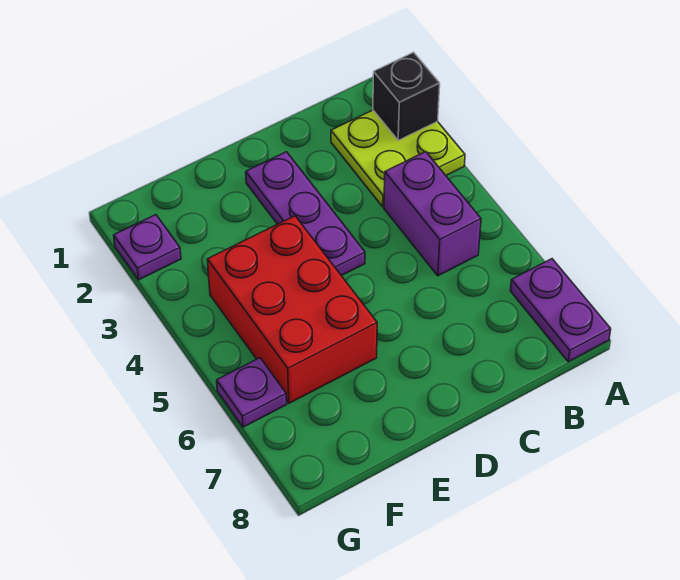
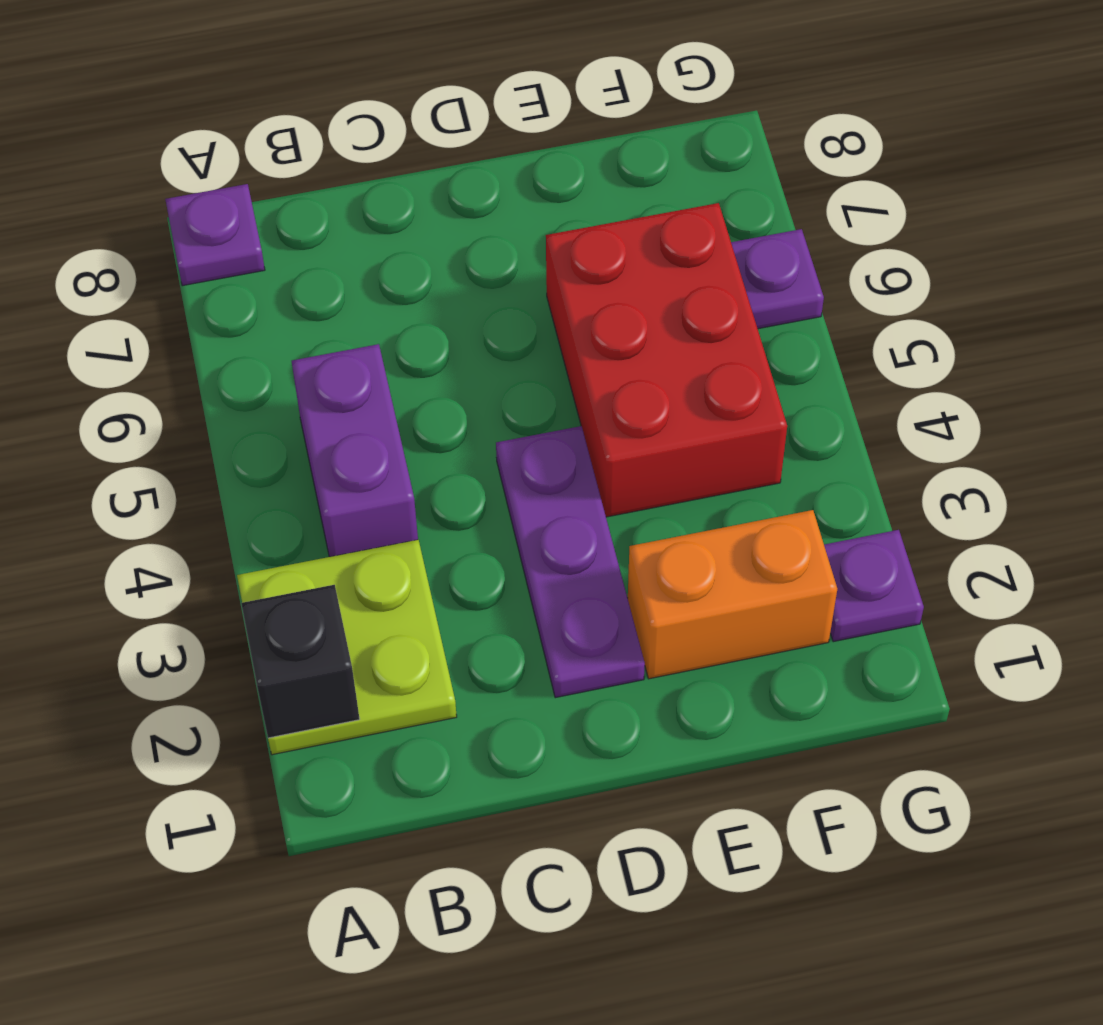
purple 1x2 plate [510,259,611,362] -> purple 1x1 plate [165,184,265,286]
none -> orange 1x2 brick [628,510,837,679]

